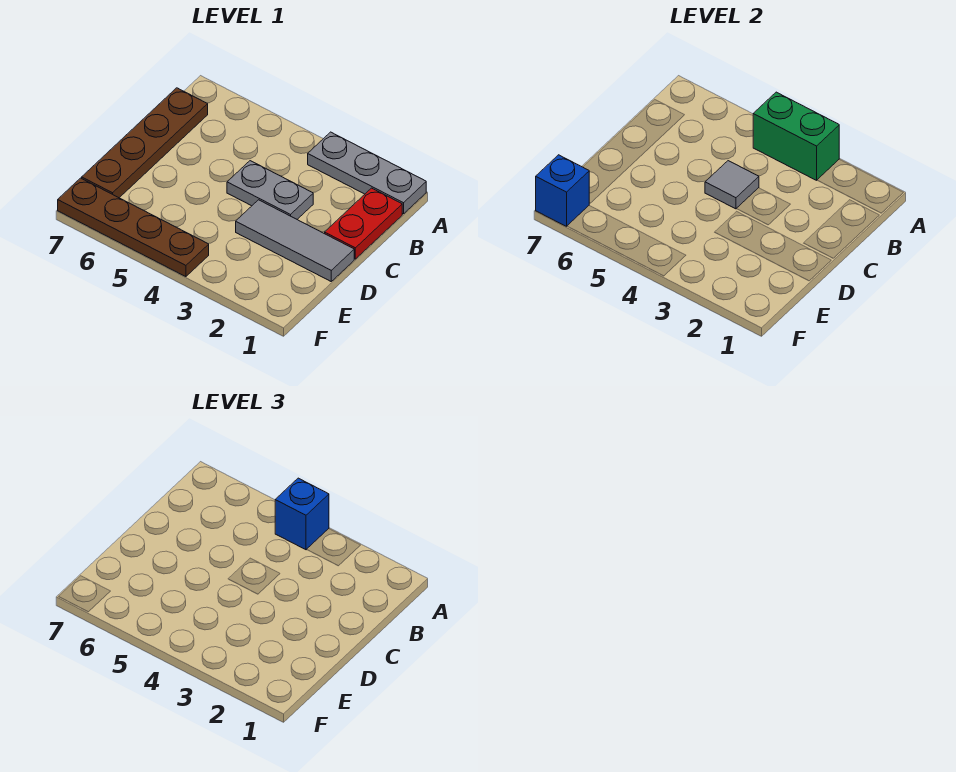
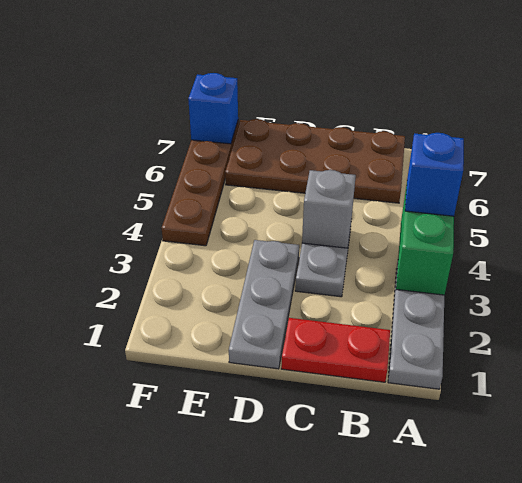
brown 1x4 plate [82,88,208,198] -> brown 2x4 plate [225,119,405,203]
grey 1x1 tile [705,161,759,209] -> grey 1x1 brick [302,170,356,248]
grey 1x3 tile [236,200,354,281] -> grey 1x3 plate [229,240,299,369]

